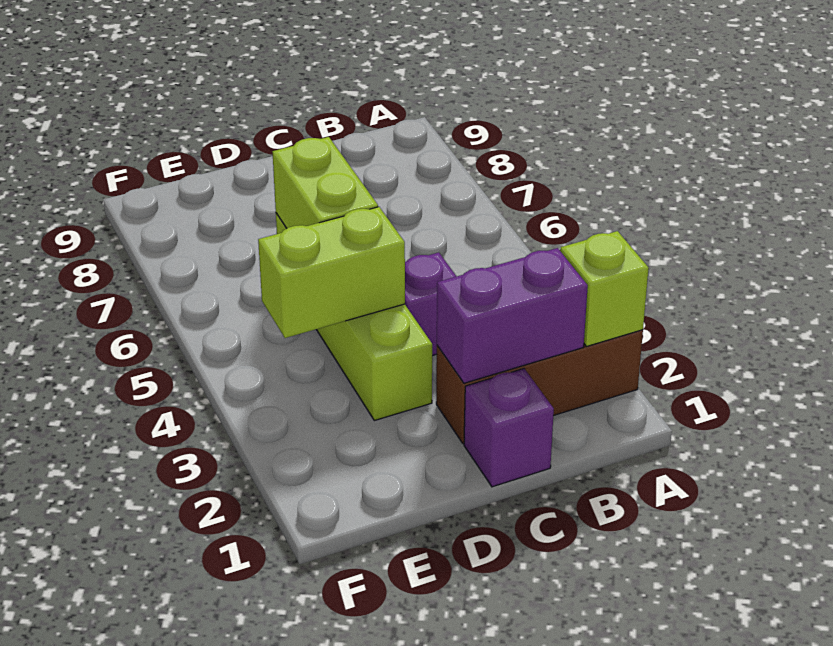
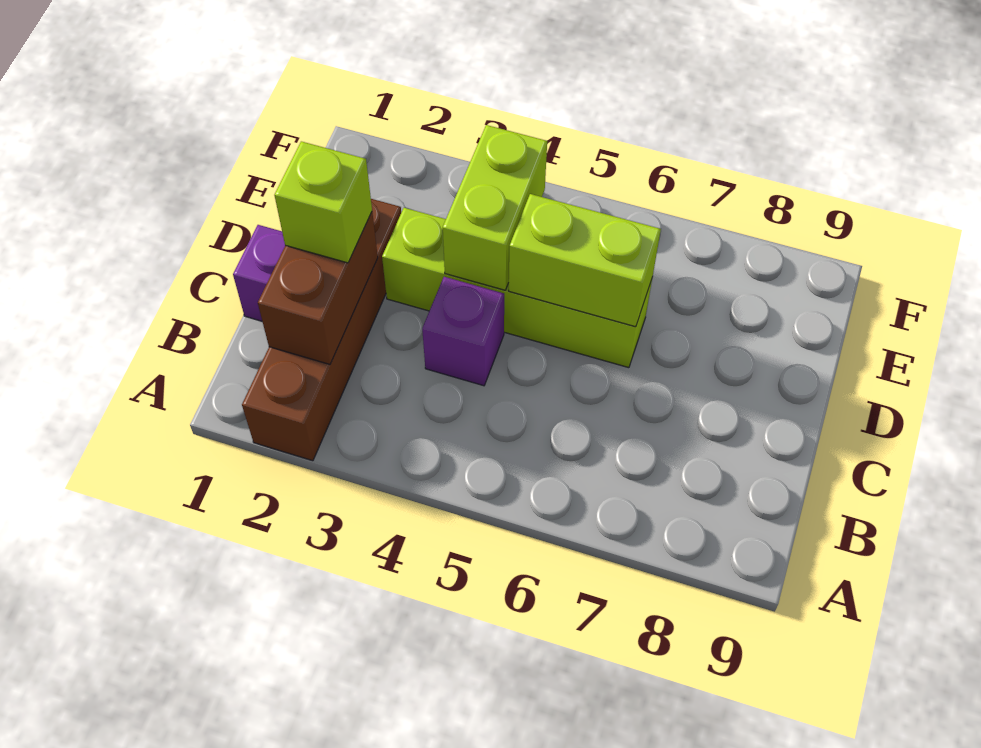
brown 1x3 brick [436,330,643,444] -> brown 1x4 brick [242,199,401,461]
lime 1x1 brick [560,231,649,347] -> lime 1x1 brick moved to [274,141,372,263]
purple 1x2 brick [437,248,588,383] -> brown 1x2 brick [258,212,378,364]

